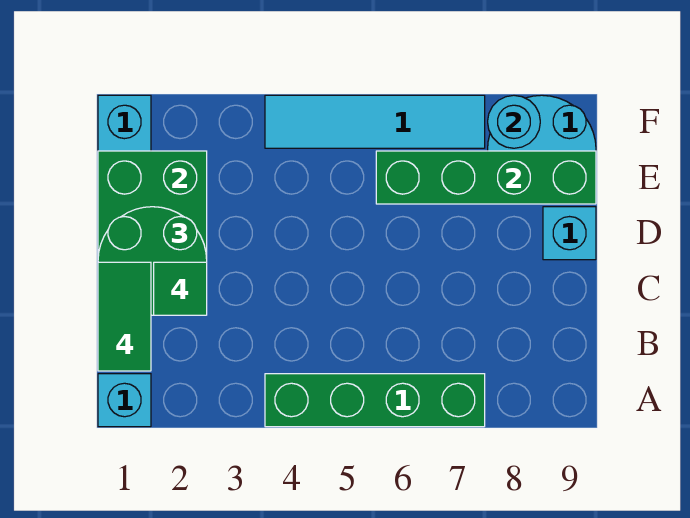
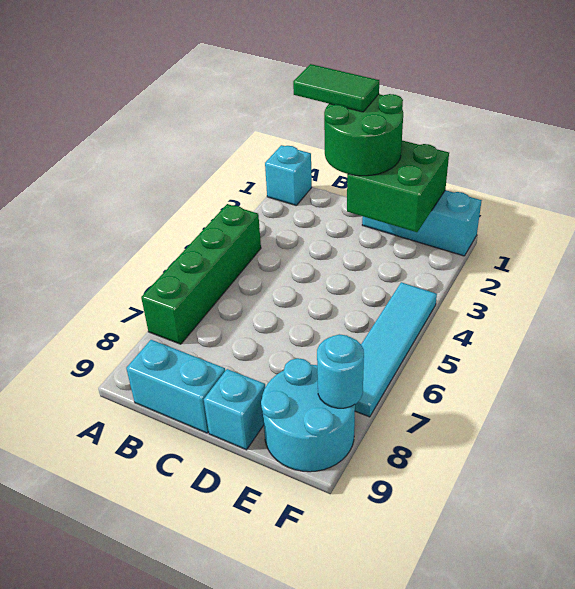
none -> cyan 1x2 brick [126,340,225,433]
green 1x1 tile [154,262,207,315] -> none
green 1x4 brick [376,151,596,204] -> none

